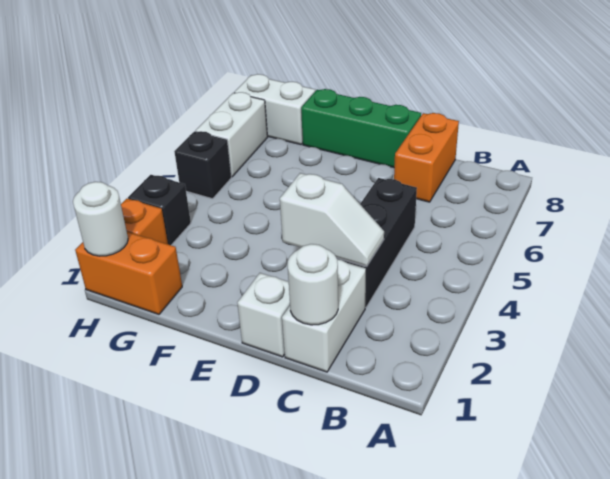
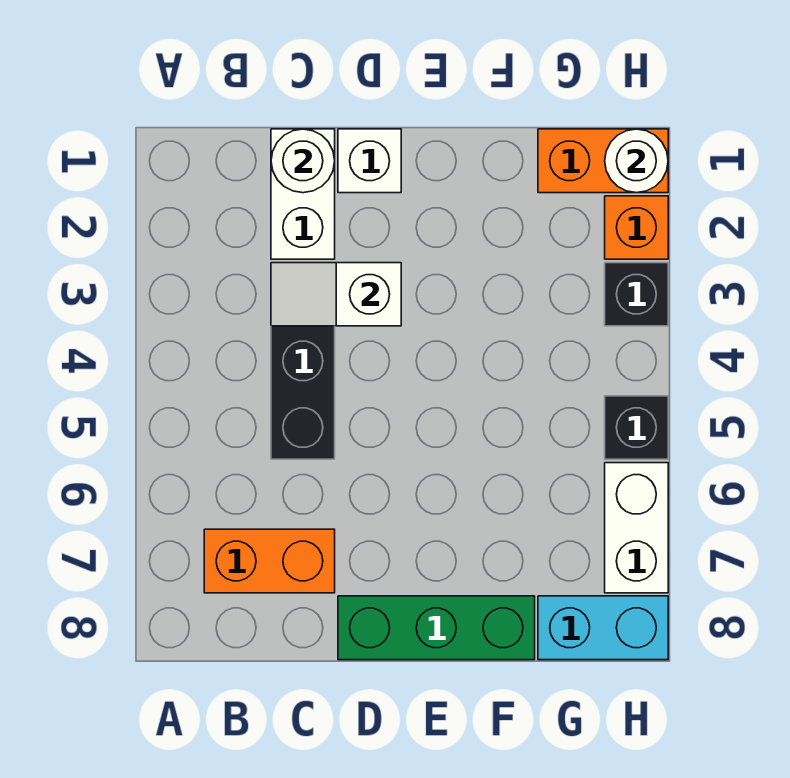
orange 1x2 brick [394,113,459,202] -> orange 1x2 brick turned to [204,529,335,593]
white 1x2 brick [234,74,315,145] -> cyan 1x2 brick [538,596,668,660]

